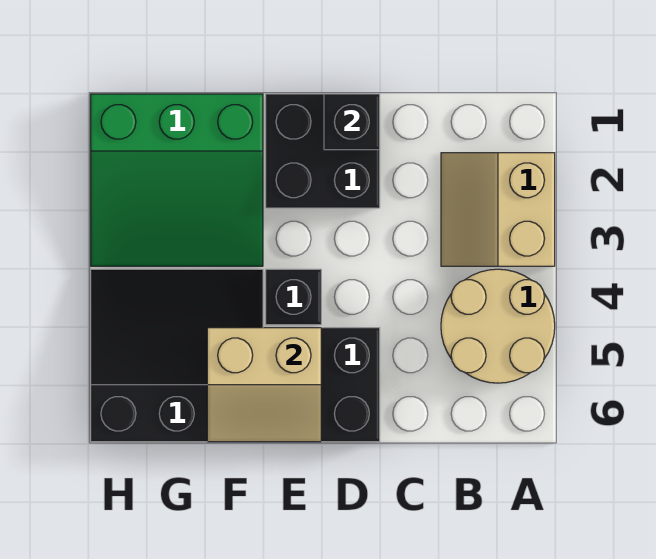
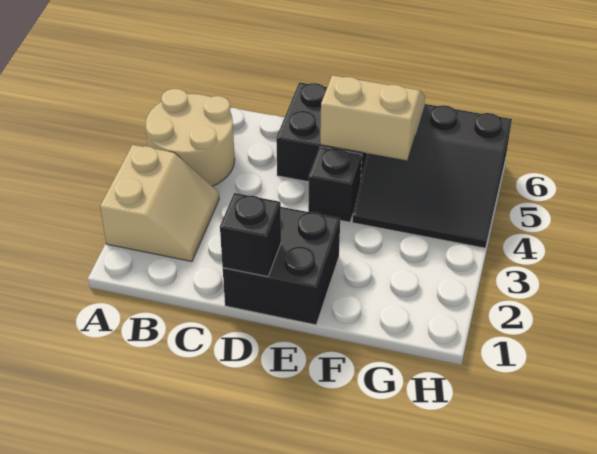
green 3x3 slope [91,94,263,266] -> none

